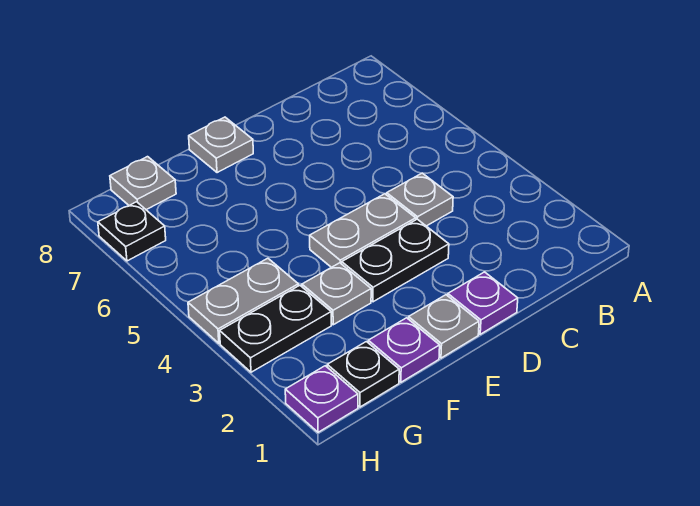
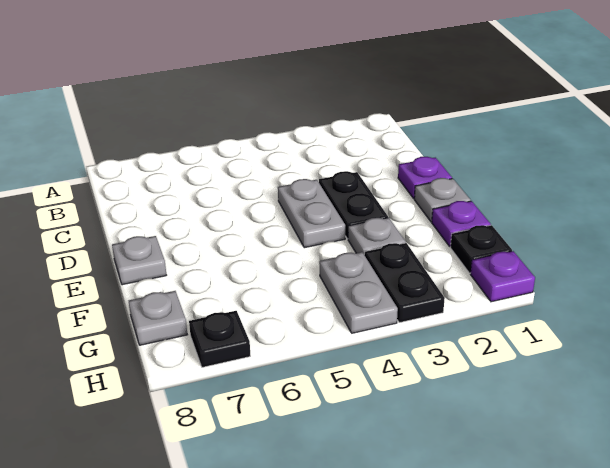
grey 1x1 plate [387,173,453,226] -> none

